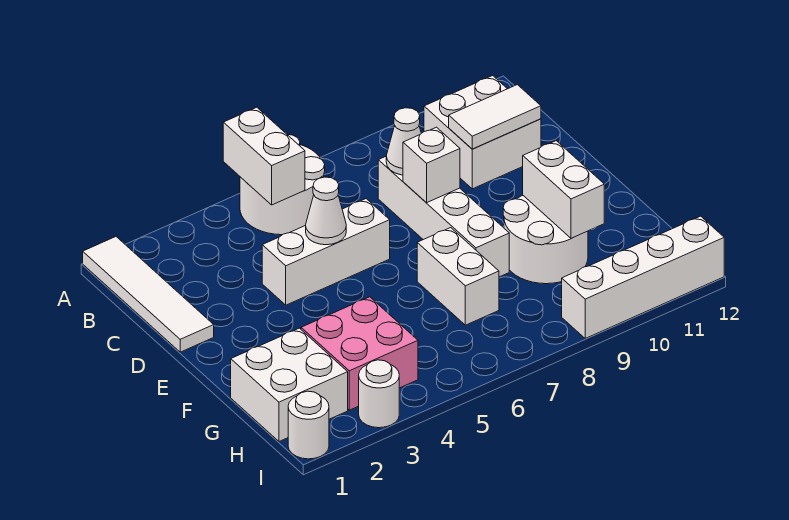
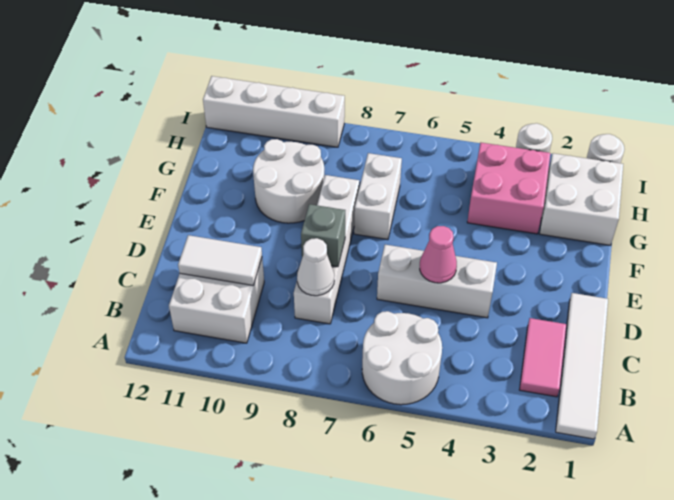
white 1x2 brick [223,107,305,205] -> none
none -> pink 1x2 tile [520,318,566,397]
white 1x1 cone [306,177,346,245] -> pink 1x1 cone [420,226,457,283]
white 1x1 brick [403,127,460,203] -> grey 1x1 brick [301,204,345,267]
white 1x2 brick [523,141,604,238] -> none

